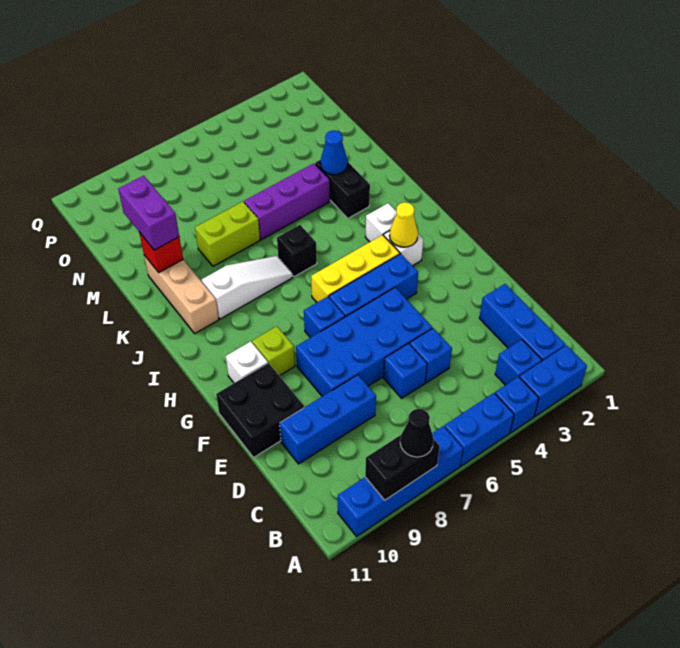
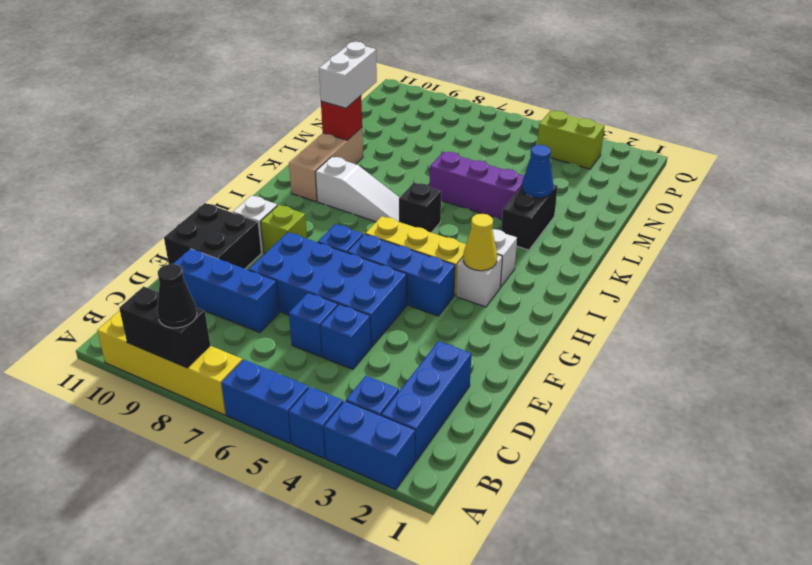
blue 1x4 brick [338,426,463,536] -> yellow 1x4 brick [97,311,242,415]
lime 1x2 brick [195,202,260,266] -> lime 1x2 brick moved to [537,111,605,169]
purple 1x2 brick [118,176,179,250] -> white 1x2 brick [319,42,377,108]

